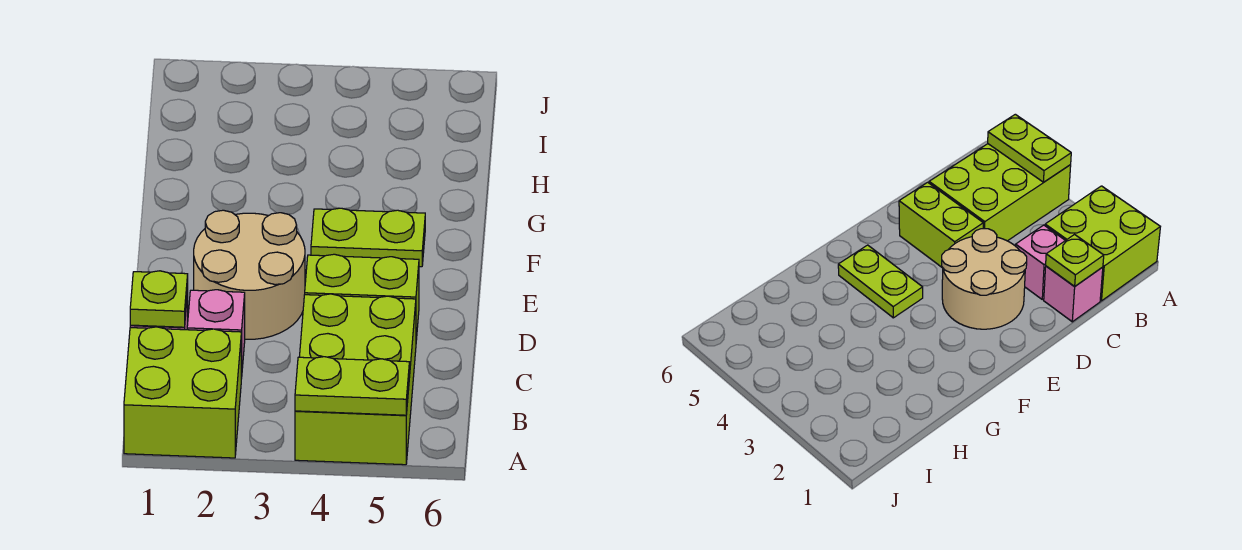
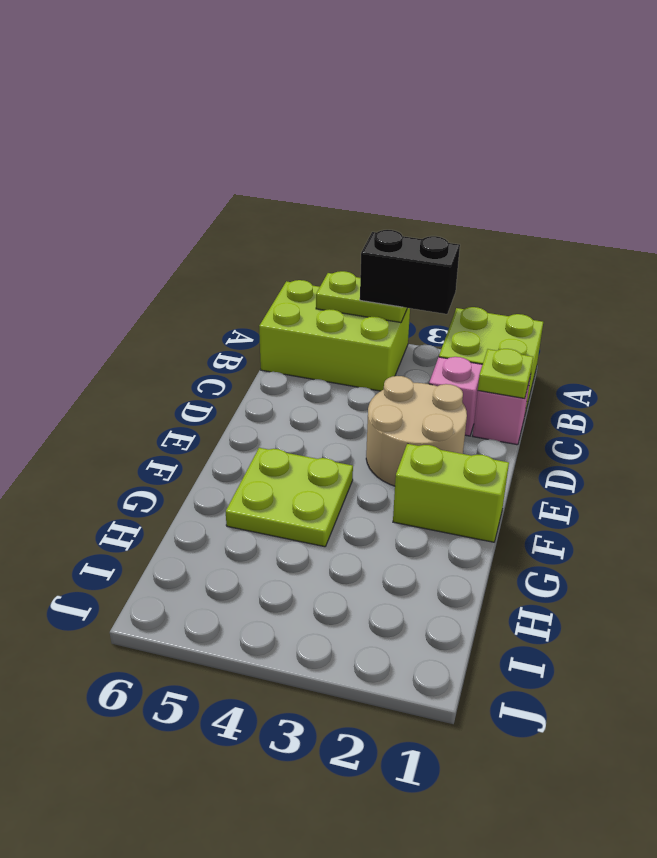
none -> black 1x2 brick [360,230,460,314]
lime 2x3 brick [295,294,416,465] -> lime 2x3 brick turned to [259,280,410,391]
lime 1x2 brick [305,254,419,340] -> lime 1x2 brick moved to [393,444,509,542]
lime 1x2 plate [311,208,425,267] -> lime 2x2 plate [226,448,353,547]

